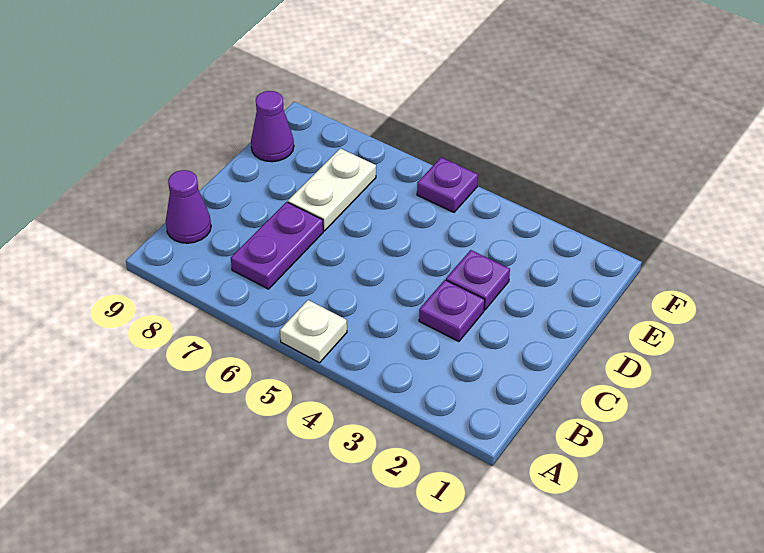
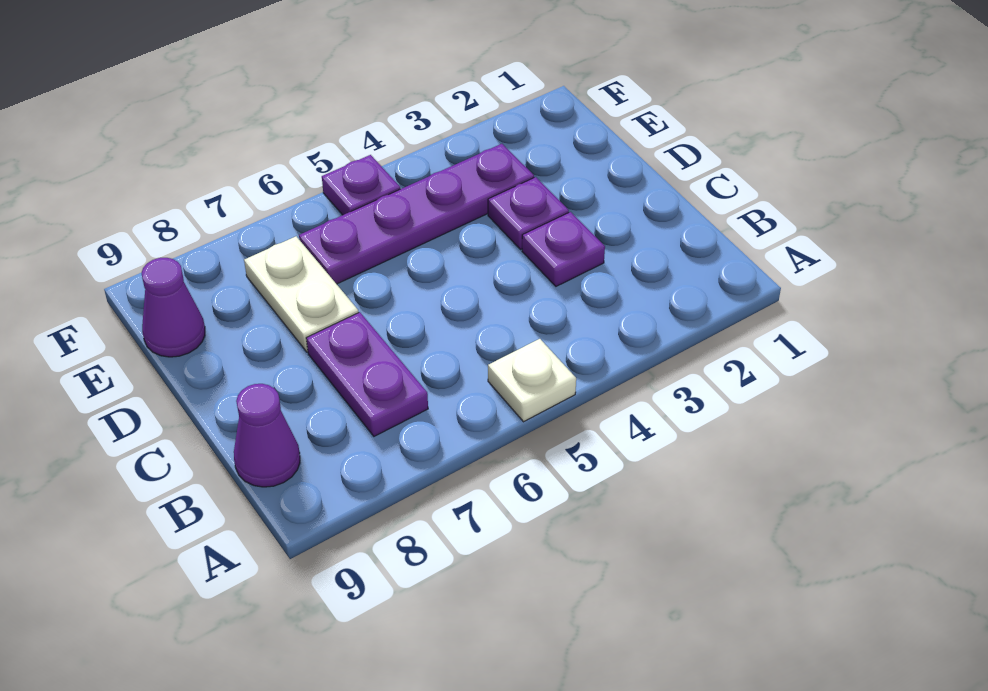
none -> purple 1x4 plate [299,144,534,284]

